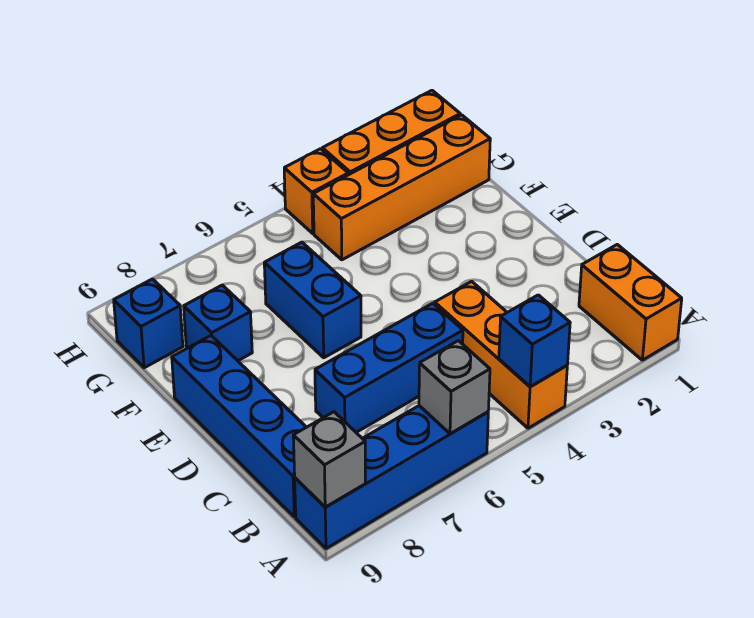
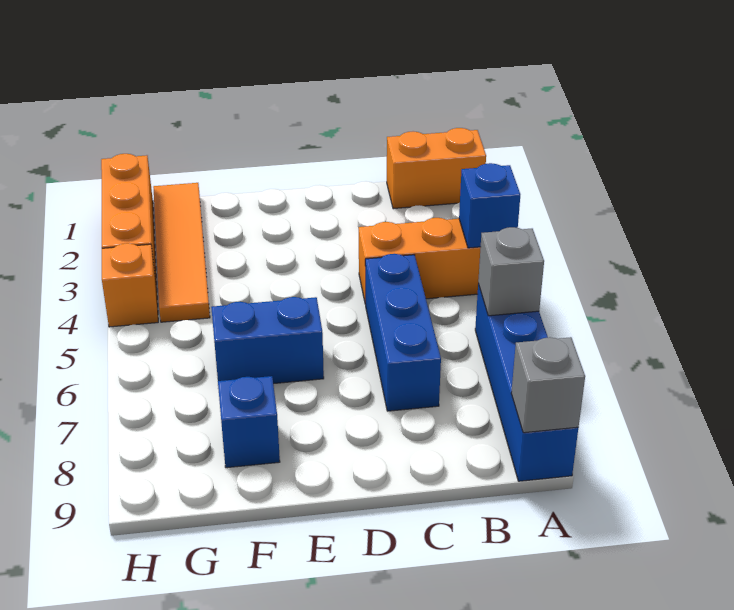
blue 1x4 brick [172,336,306,517] -> none
orange 1x4 brick [313,115,490,260] -> orange 1x4 tile [153,183,210,322]
blue 1x1 brick [114,279,183,368] -> none

